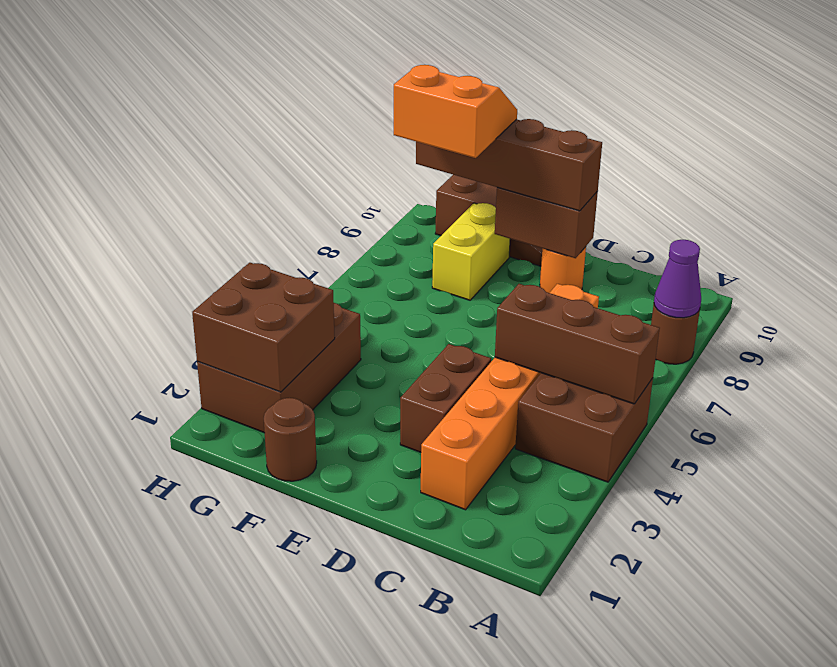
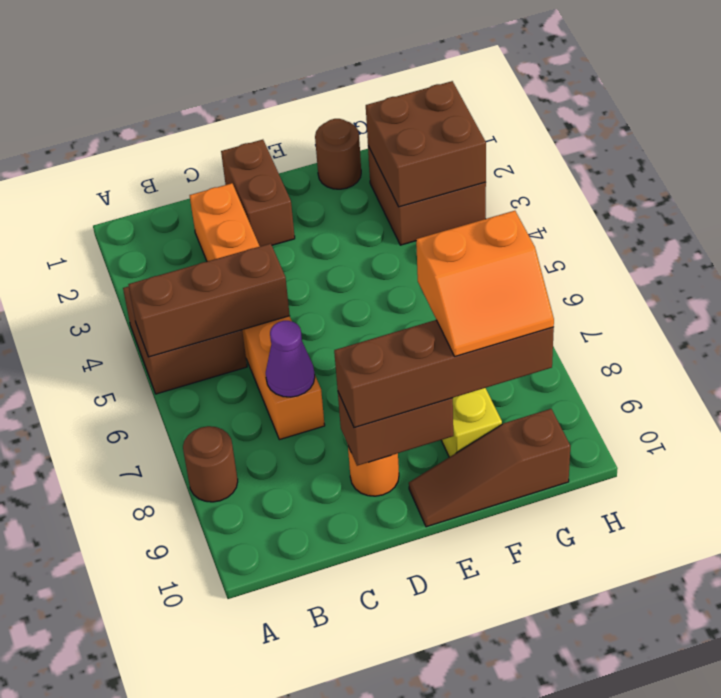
purple 1x1 cone [654,240,701,318] -> purple 1x1 cone moved to [266,321,315,397]
brown 1x2 brick [400,344,491,452] -> brown 1x2 brick moved to [221,140,295,246]
brown 2x3 brick [197,303,361,433] -> brown 2x2 brick [368,146,486,245]

